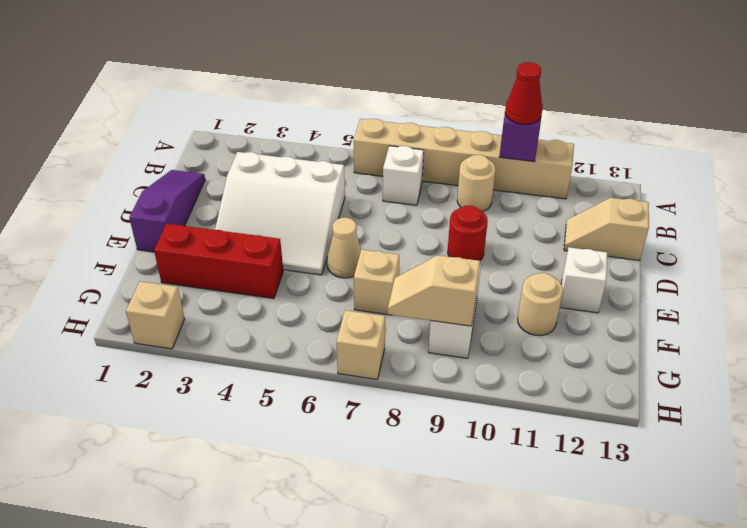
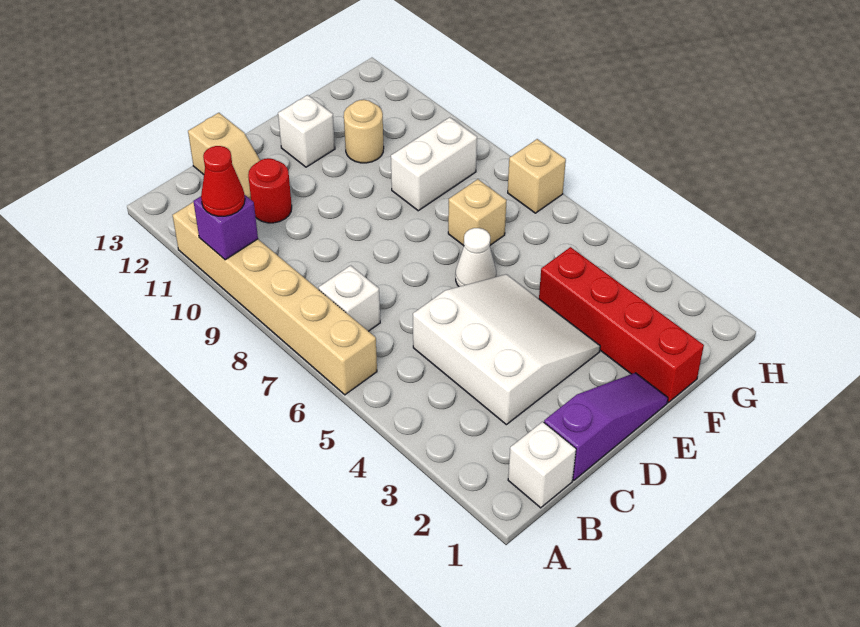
none -> white 1x1 brick [508,422,576,508]
tan 1x1 round brick [457,155,496,212] -> none
purple 1x3 slope [129,170,205,252] -> purple 1x3 slope turned to [544,373,668,480]
red 1x1 round brick [448,206,488,261] -> red 1x1 round brick moved to [248,158,292,223]
tan 1x1 cone [327,218,361,278] -> white 1x1 cone [456,228,496,287]
red 1x3 brick [154,224,283,299] -> red 1x4 brick [539,247,704,402]
tan 1x2 slope [388,255,480,326] -> none
tan 1x1 brick [126,281,185,349] -> none

